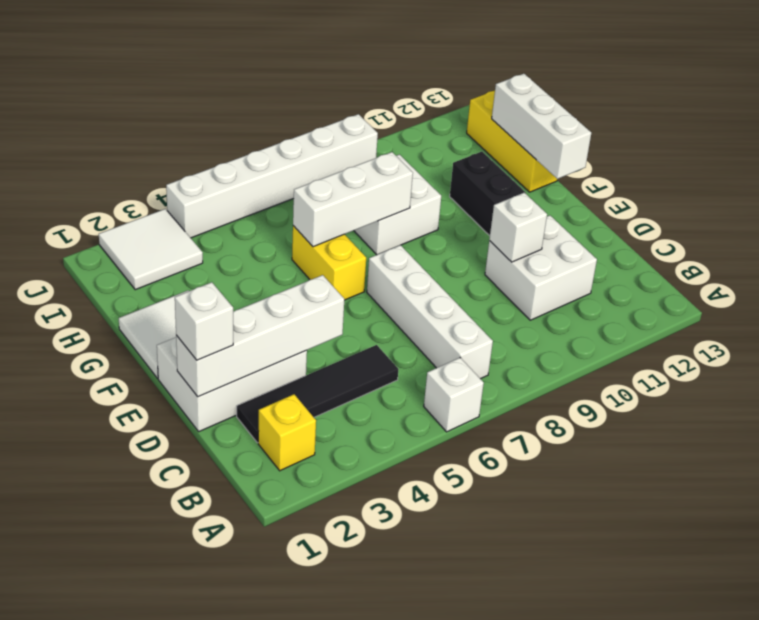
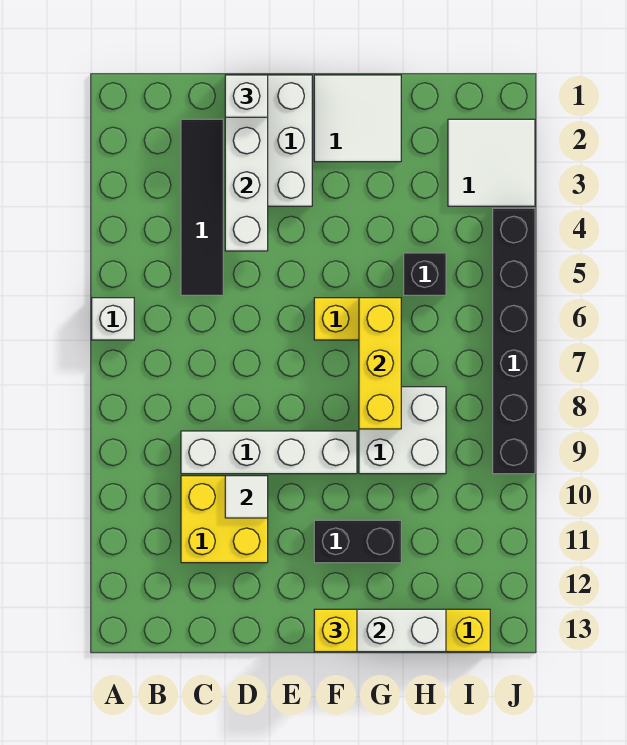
yellow 1x1 brick [258,394,316,471] -> yellow 1x1 brick moved to [314,609,357,652]
white 1x4 brick [367,245,493,379] -> white 1x4 brick moved to [181,431,357,474]
white 2x2 brick [485,215,597,320] -> yellow 2x2 brick [181,476,268,563]
white 1x1 brick [489,193,547,262] -> white 1x1 tile [225,476,268,518]
white 1x3 brick [293,152,413,247] -> yellow 1x3 brick [359,298,401,429]
none -> black 1x1 brick [404,253,446,295]
white 1x6 brick [166,114,378,238] -> black 1x6 brick [493,208,535,474]

